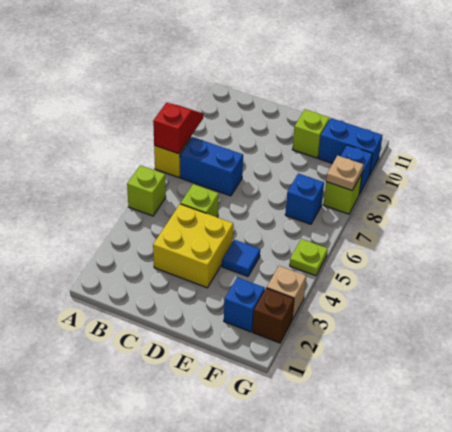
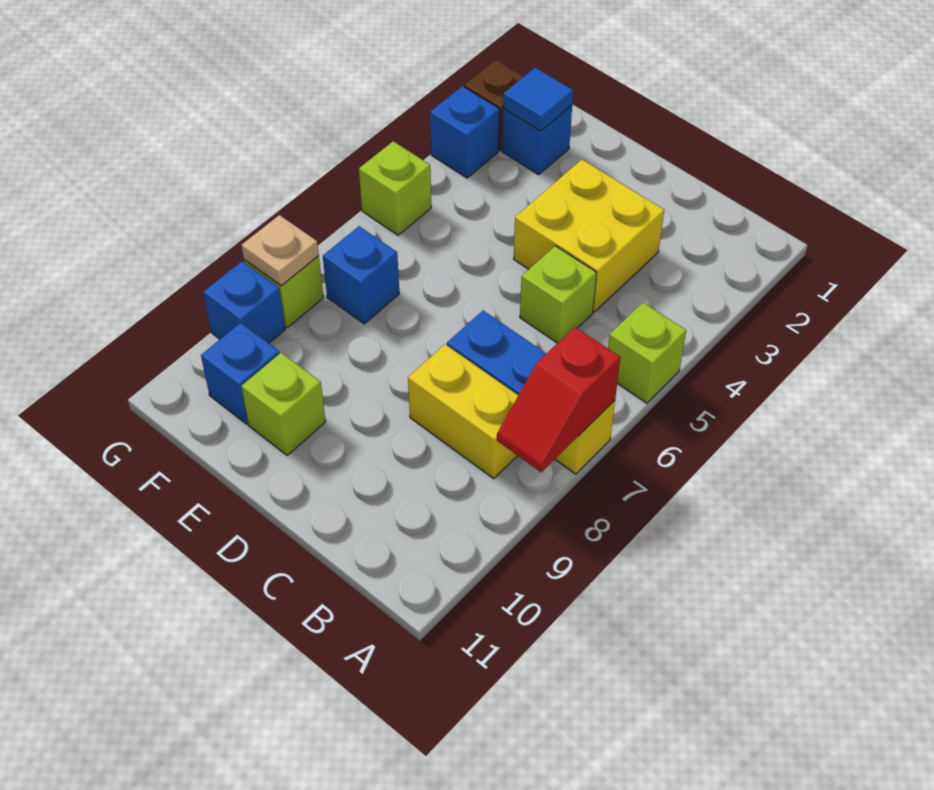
none -> yellow 1x2 brick [408,344,518,478]
blue 1x1 tile [222,240,260,276] -> blue 1x1 tile moved to [503,68,573,131]
blue 1x2 brick [318,118,383,176] -> blue 1x1 brick [201,323,280,424]
tan 1x1 brick [267,266,306,320] -> blue 1x1 brick [430,86,500,178]
lime 1x1 plate [290,239,328,276] -> lime 1x1 brick [359,141,431,235]

